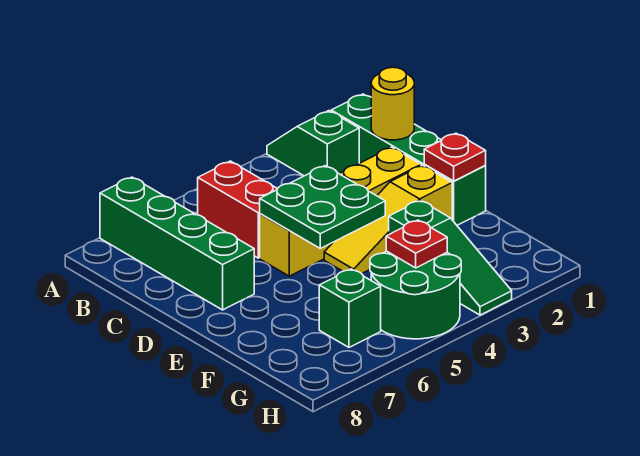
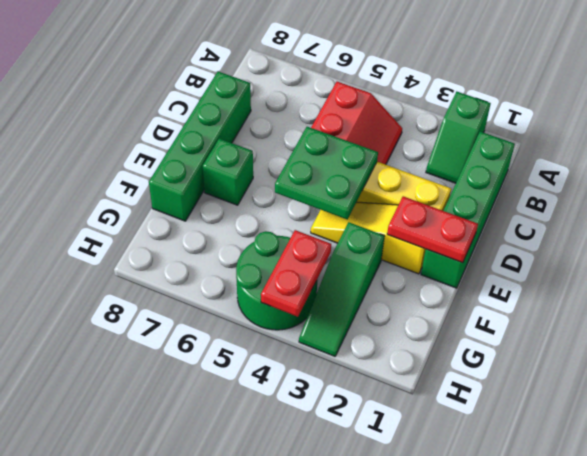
green 1x2 slope [267,111,359,176] -> green 1x2 slope turned to [426,92,491,183]
green 1x4 brick [100,177,254,310] -> green 1x4 brick moved to [149,72,251,221]
yellow 1x1 round brick [371,67,414,140] -> none
red 1x1 plate [424,133,486,181] -> red 1x2 plate [387,196,478,263]
red 1x1 plate [386,220,447,268] -> red 1x2 plate [261,230,331,317]
green 1x1 brick [319,269,381,347] -> green 1x1 brick moved to [203,139,253,205]

